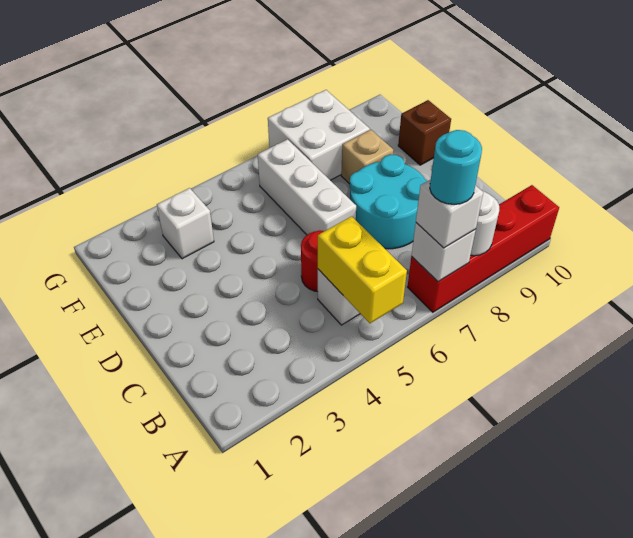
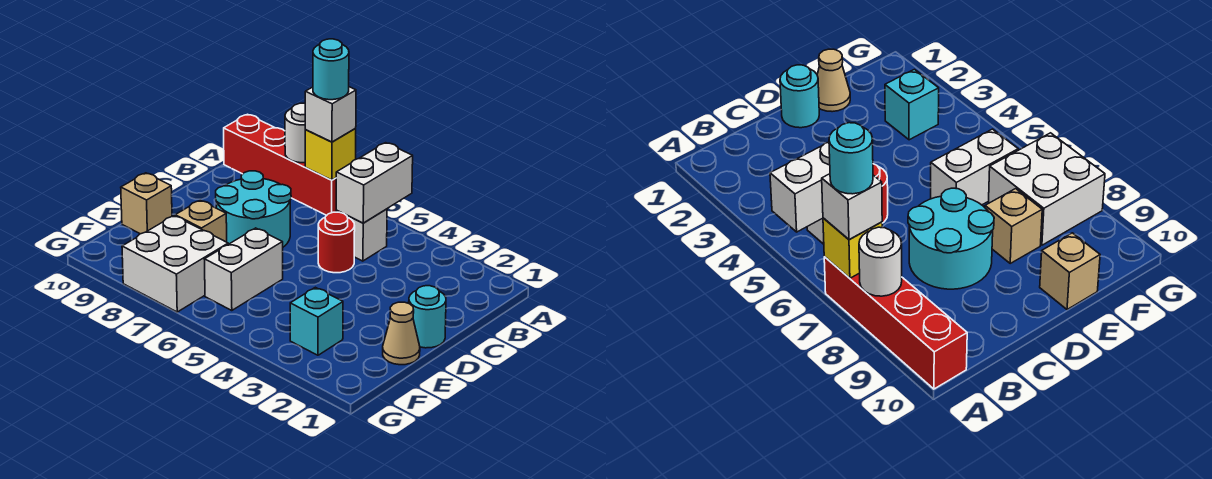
yellow 1x2 brick [318,216,407,323] -> white 1x2 brick [336,143,413,223]
white 1x1 brick [411,223,476,282] -> yellow 1x1 brick [305,129,356,180]
none -> cyan 1x1 round brick [409,286,446,348]
white 1x3 brick [258,139,356,235] -> white 1x2 brick [204,228,283,311]
none -> tan 1x1 cone [383,302,420,365]
brown 1x1 brick [398,100,451,165] -> tan 1x1 brick [121,173,172,234]
white 1x1 brick [157,188,214,259] -> cyan 1x1 brick [290,287,343,355]

